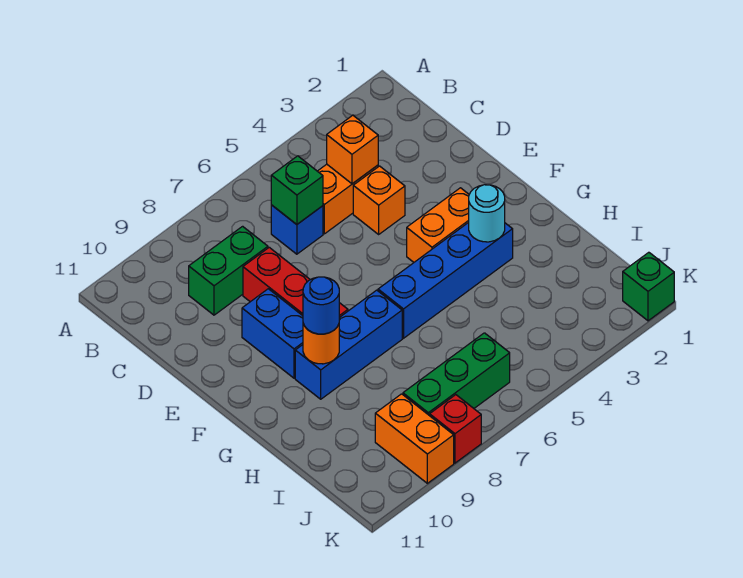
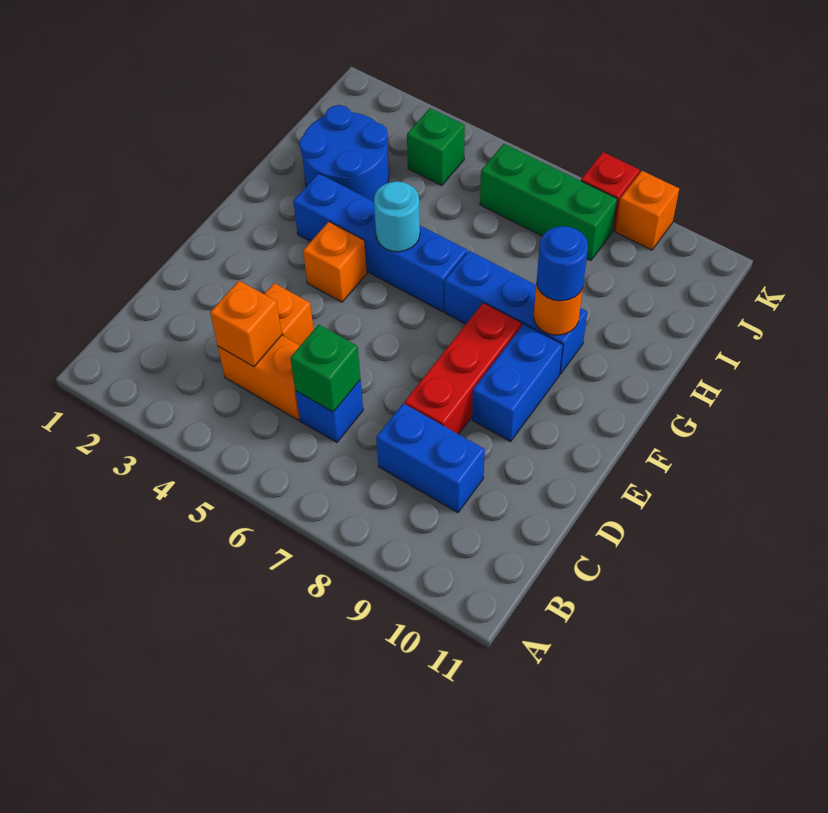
green 1x2 brick [189,226,268,315] -> blue 1x2 brick [376,403,485,513]
orange 1x2 brick [407,188,469,262] -> orange 1x1 brick [303,222,367,302]
cyan 1x1 round brick [469,185,505,242] -> cyan 1x1 round brick moved to [374,181,420,252]
none -> blue 2x2 round brick [299,105,389,202]
orange 1x2 brick [375,394,454,483] -> orange 1x1 brick [615,171,679,250]
green 1x1 brick [623,252,674,321] -> green 1x1 brick moved to [407,108,465,186]

